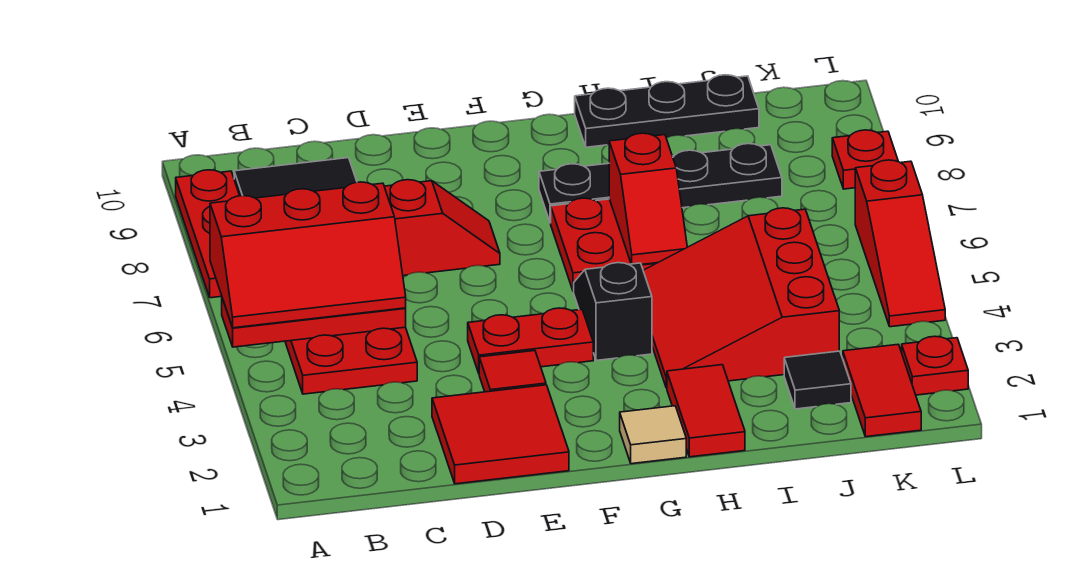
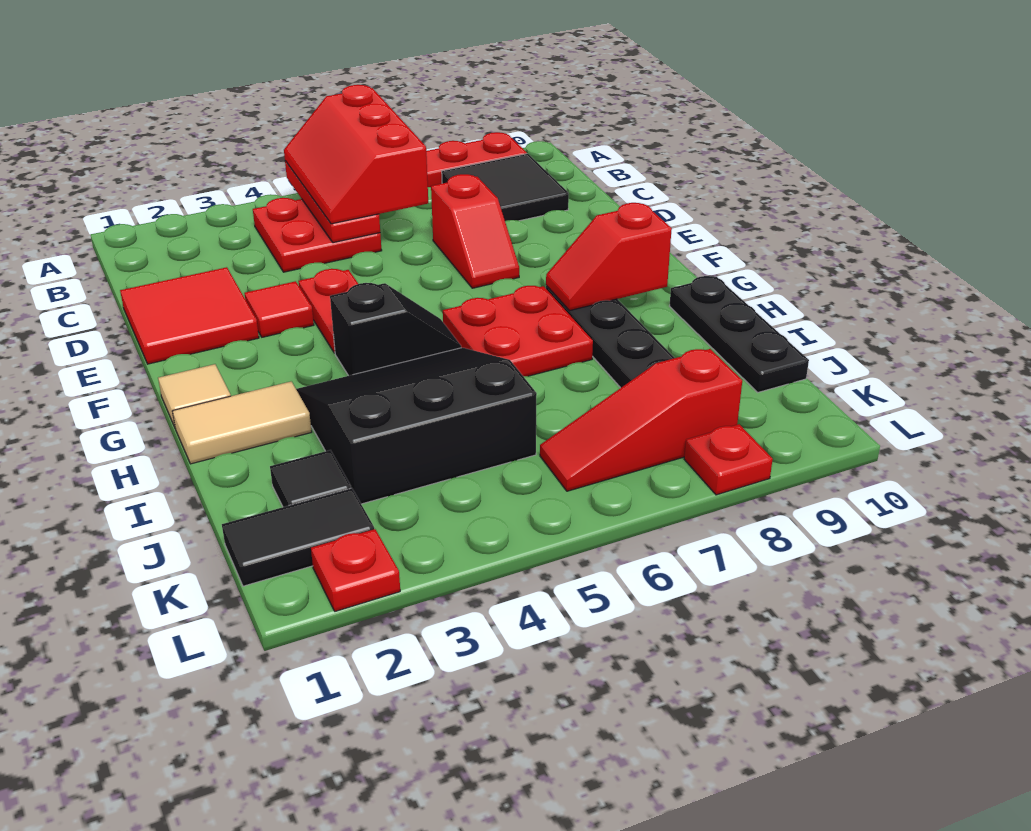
red 1x2 tile [667,365,745,457] -> tan 1x2 tile [173,381,312,464]
red 3x3 slope [643,208,839,388] -> black 3x3 slope [296,348,537,504]
red 1x2 slope [609,133,687,265] -> red 1x2 slope moved to [546,203,672,311]
red 1x2 tile [843,344,921,437] -> black 1x2 tile [222,488,374,586]
red 1x3 slope [855,160,945,327] -> red 1x3 slope moved to [540,349,742,491]

